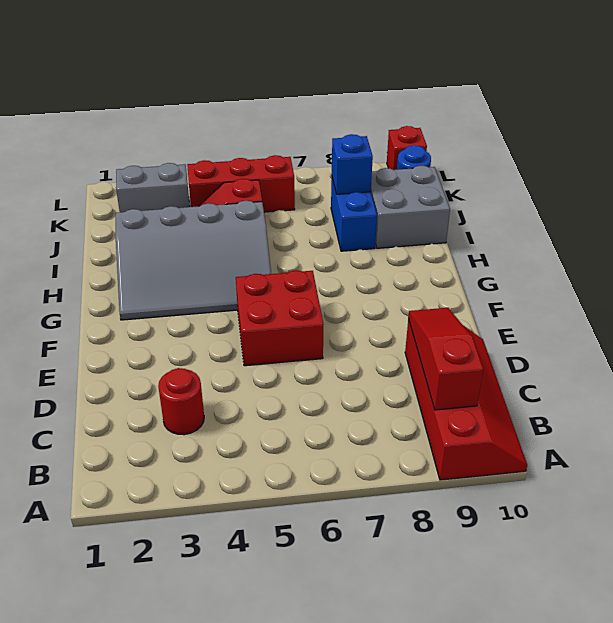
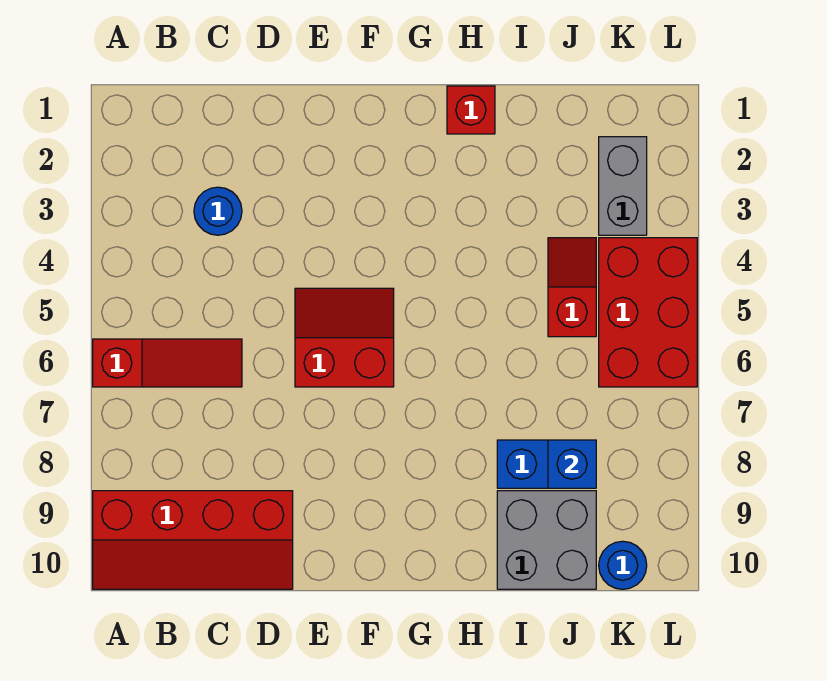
red 1x3 slope [408,308,483,410] -> red 1x3 slope moved to [93,339,242,387]
red 1x1 round brick [158,368,204,435] -> blue 1x1 round brick [194,187,242,235]
red 2x2 brick [236,270,324,366] -> red 2x2 slope [295,288,394,387]
grey 3x4 slope [115,201,271,320] -> none
red 1x3 brick [187,155,295,212] -> red 2x3 brick [599,238,697,387]
red 1x1 brick [387,126,427,170] -> red 1x1 brick moved to [447,86,495,134]

